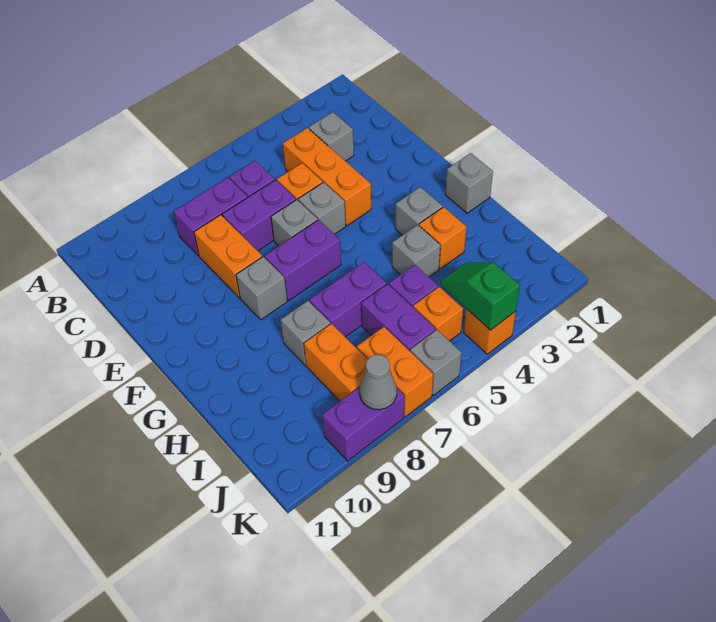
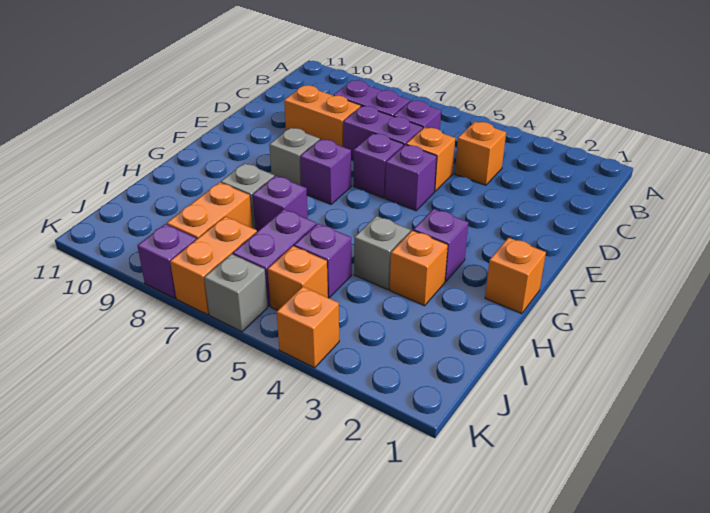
grey 1x1 brick [309,112,354,161] -> none
orange 1x3 brick [283,128,371,226] -> orange 1x1 brick [455,122,506,185]
orange 1x2 brick [194,215,262,298] -> orange 1x2 brick turned to [284,85,361,147]
grey 1x1 brick [298,182,346,234] -> purple 1x1 brick [385,145,437,211]
grey 1x1 brick [271,200,318,246] -> purple 1x1 brick [354,133,404,198]
purple 1x2 brick [265,220,341,301] -> purple 1x1 brick [300,139,351,204]
grey 1x1 brick [445,153,493,213] -> orange 1x1 brick [485,238,546,314]
grey 1x1 brick [396,187,443,235] -> purple 1x1 brick [413,209,468,282]
purple 1x2 brick [310,262,387,337] -> purple 1x1 brick [252,176,308,232]
green 1x2 slope [441,262,520,330] -> none
purple 1x2 brick [322,387,404,461] -> purple 1x1 brick [137,224,196,298]
grey 1x1 cone [360,355,397,410] -> none

